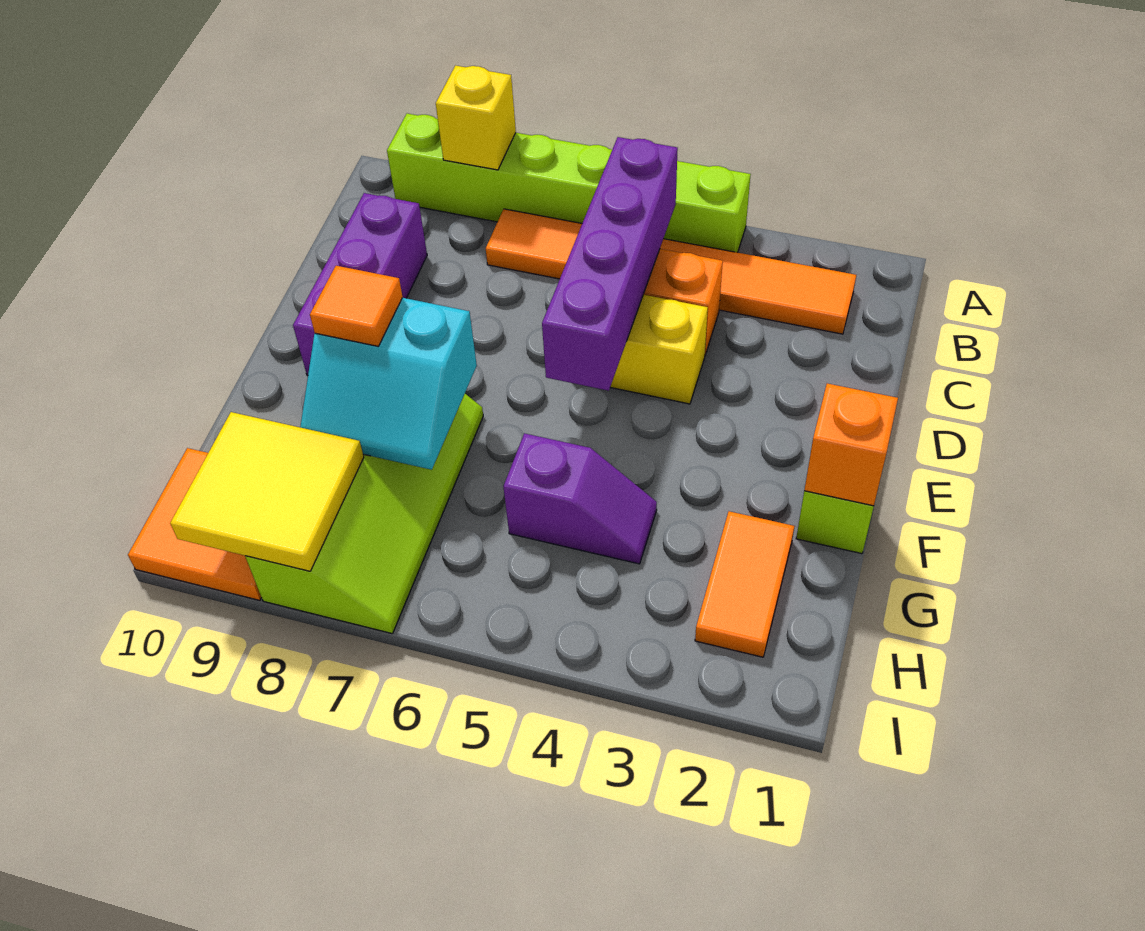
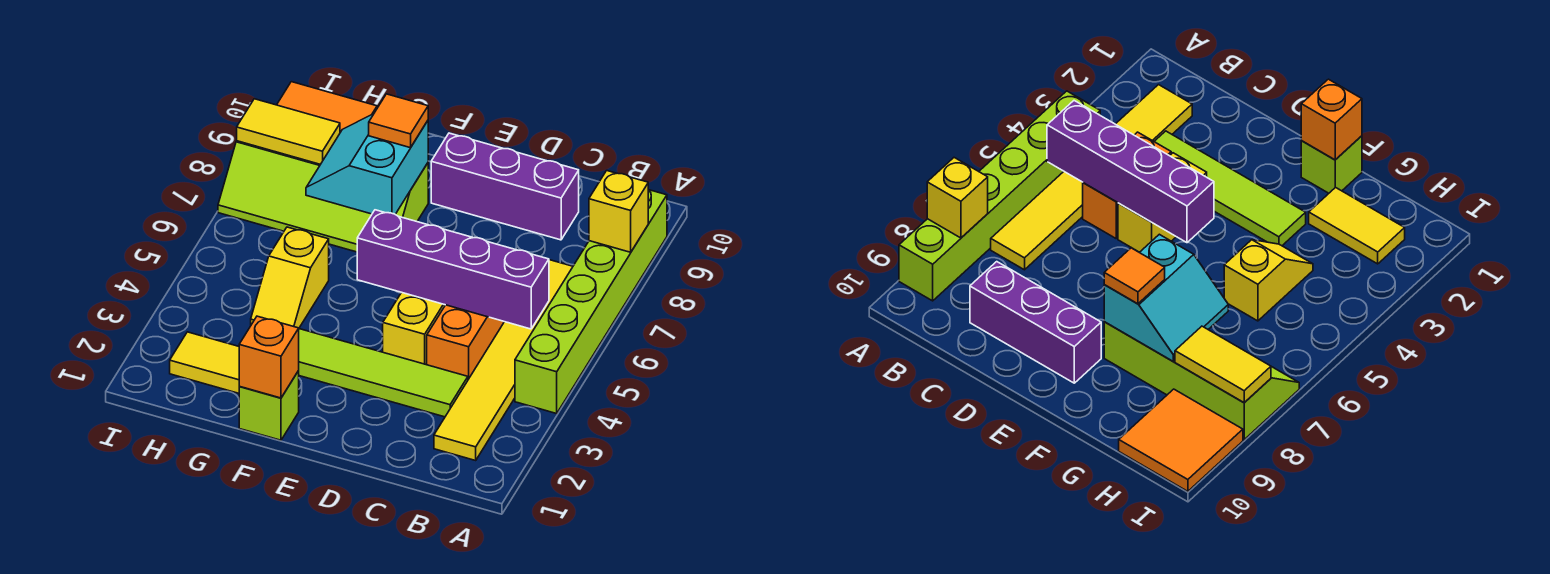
orange 1x6 tile [486,209,856,334] -> yellow 1x6 tile [434,260,573,460]
none -> lime 1x4 tile [298,329,468,417]
orange 1x2 tile [695,511,794,657] -> yellow 1x2 tile [170,332,239,393]
purple 1x2 slope [503,433,657,564] -> yellow 1x2 slope [251,227,329,328]
yellow 2x2 tile [170,412,364,571] -> yellow 1x2 tile [237,99,340,164]

